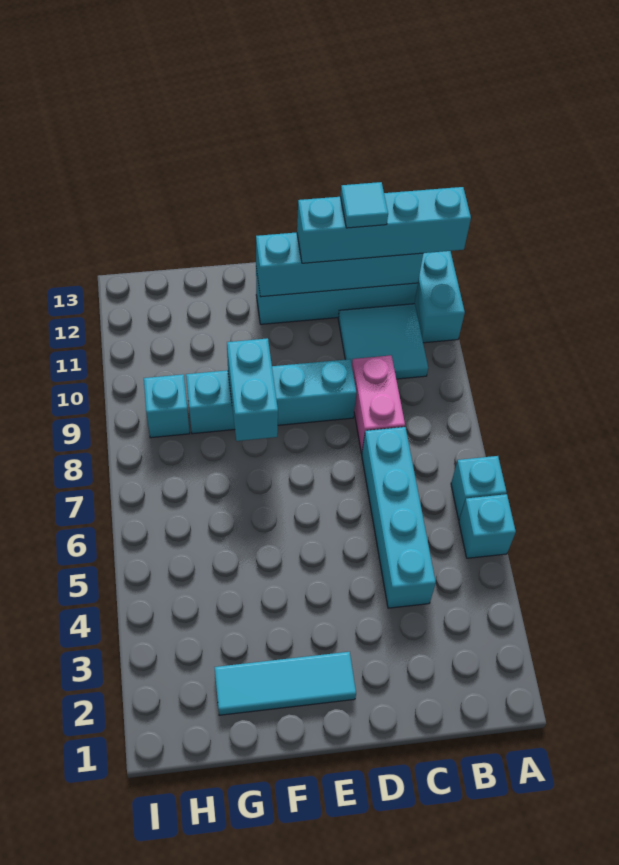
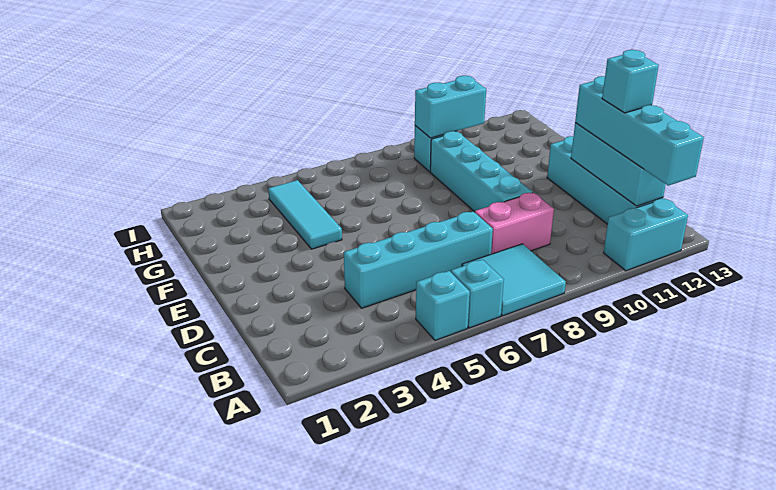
cyan 2x2 tile [338,304,428,379] -> cyan 2x2 tile moved to [462,244,566,316]
cyan 1x4 brick [256,232,423,297] -> cyan 1x3 brick [571,123,666,206]
cyan 1x1 tile [340,182,388,228] -> cyan 1x1 brick [602,50,659,113]
cyan 1x3 tile [214,652,356,715] -> cyan 1x3 tile moved to [268,180,342,249]
cyan 1x2 brick [227,338,278,441] -> cyan 1x2 brick moved to [415,76,486,138]

